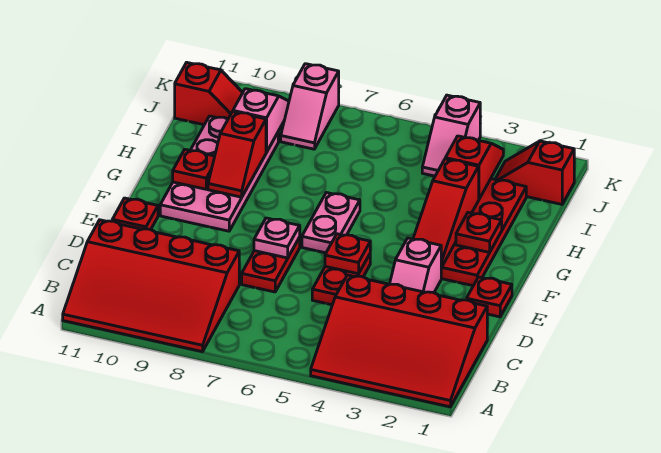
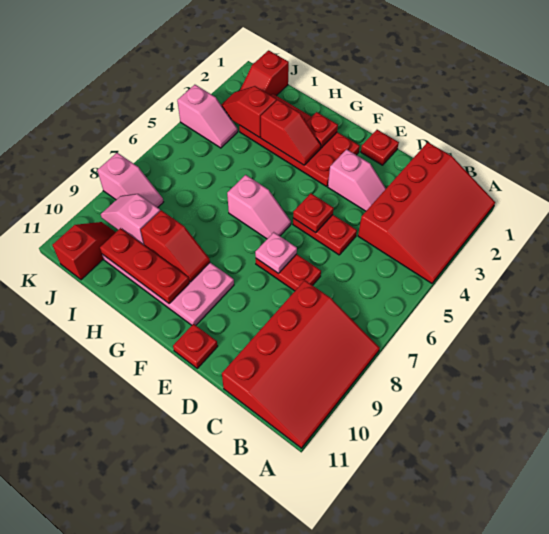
red 1x3 slope [413,159,479,267] -> red 1x2 slope [261,100,321,165]
pink 1x2 plate [302,193,360,253] -> pink 1x2 slope [227,175,291,239]
red 1x1 plate [173,150,215,189] -> red 1x3 plate [100,228,189,304]

